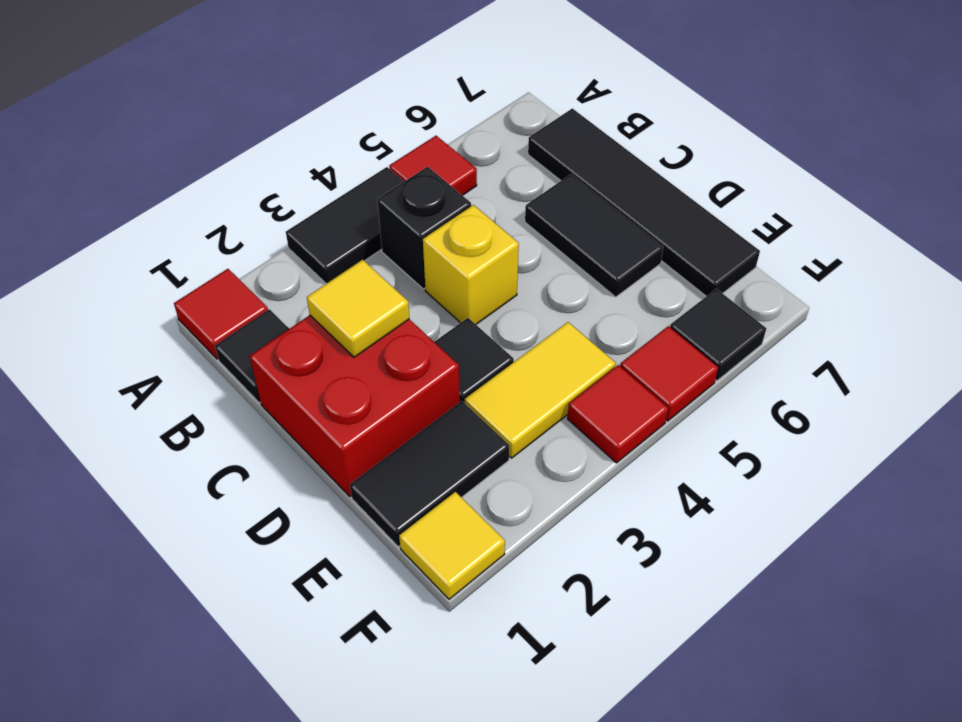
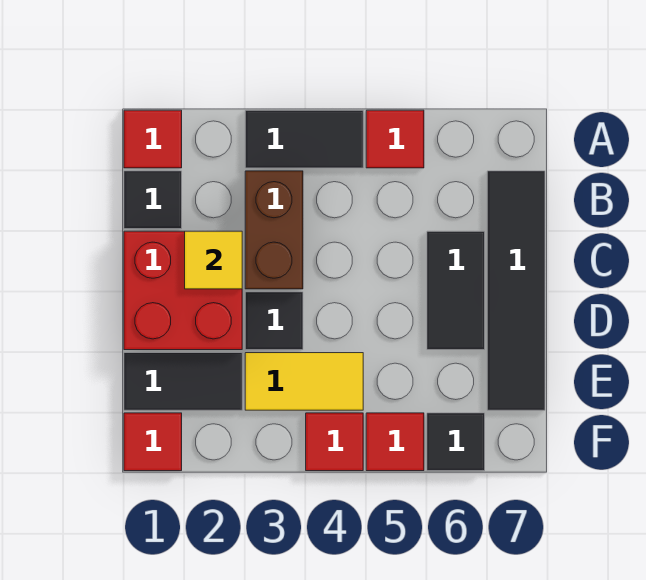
none -> brown 1x2 brick [245,171,303,289]
black 1x1 brick [377,167,471,289] -> none
yellow 1x1 brick [423,205,519,324] -> none
yellow 1x1 tile [399,492,505,599] -> red 1x1 tile [124,413,182,471]

